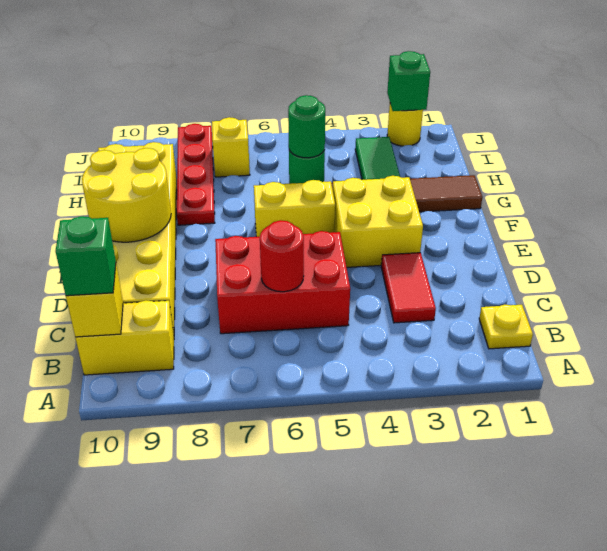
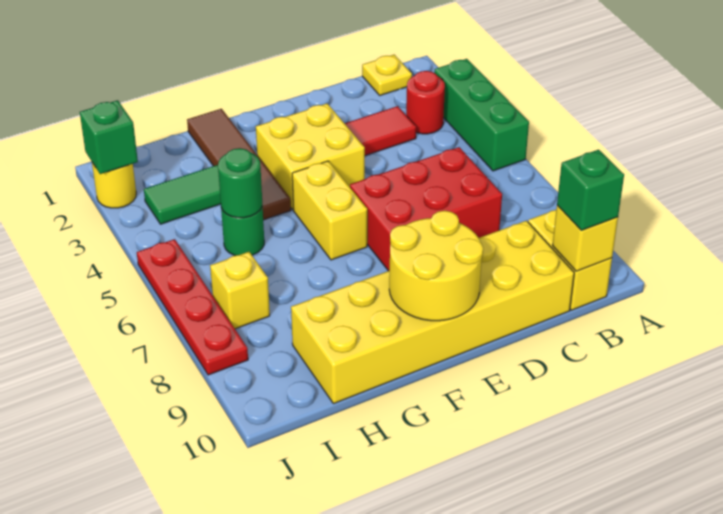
none -> green 1x3 brick [434,59,529,171]
red 2x3 brick [215,231,350,334] -> red 2x3 brick turned to [350,147,502,271]
red 1x1 round brick [260,220,304,292] -> red 1x1 round brick moved to [406,71,445,134]
red 1x4 plate [177,124,215,225] -> red 1x4 plate turned to [137,239,248,375]

